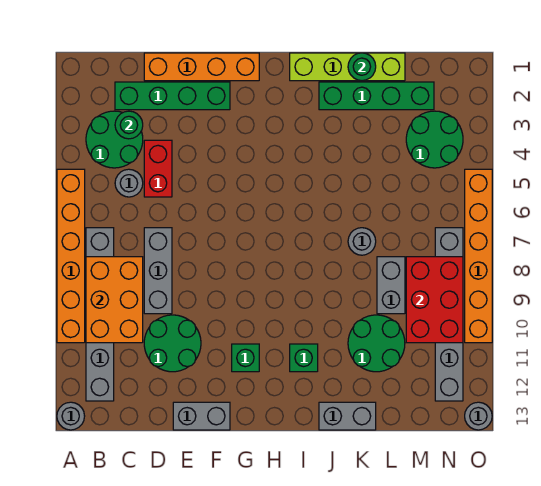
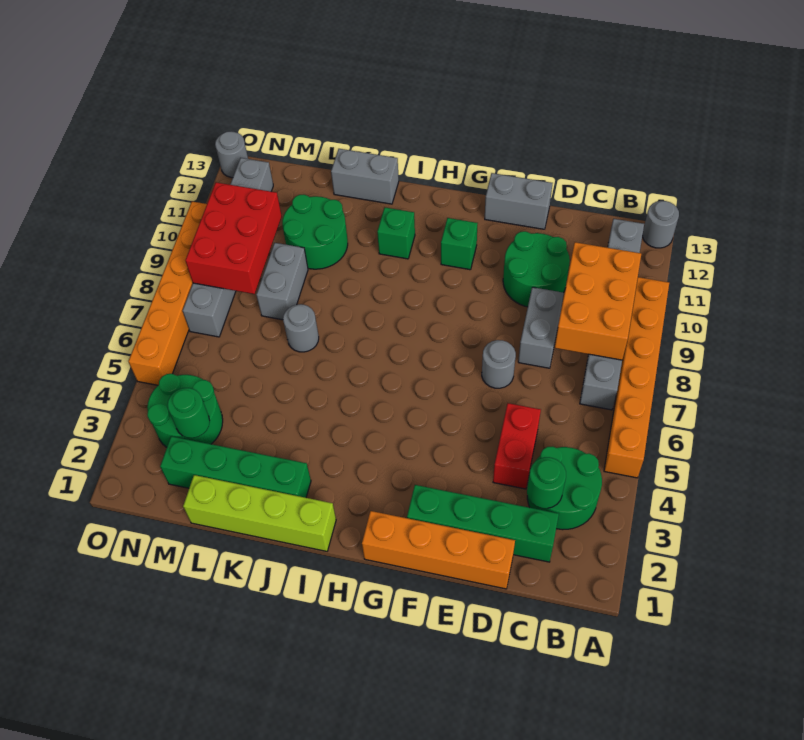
grey 1x1 round brick [115,169,143,197] -> grey 1x1 round brick moved to [482,340,516,388]
grey 1x3 brick [144,228,172,314] -> grey 1x2 brick [518,287,564,368]
green 1x1 round brick [348,53,376,81] -> green 1x1 round brick moved to [167,388,210,438]

